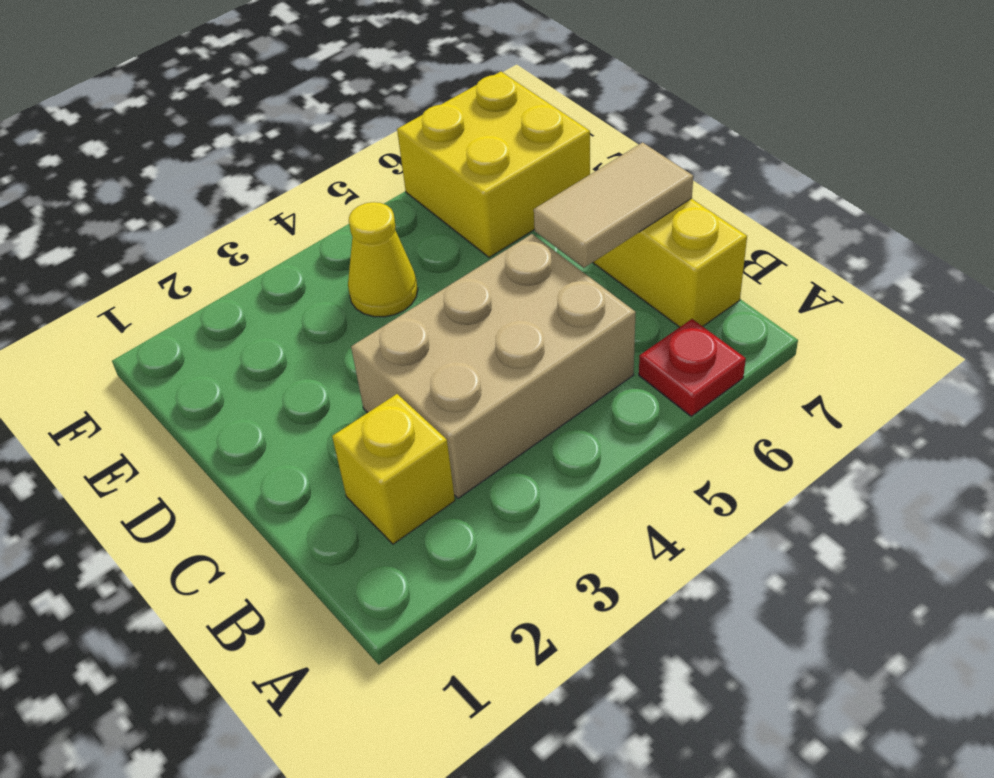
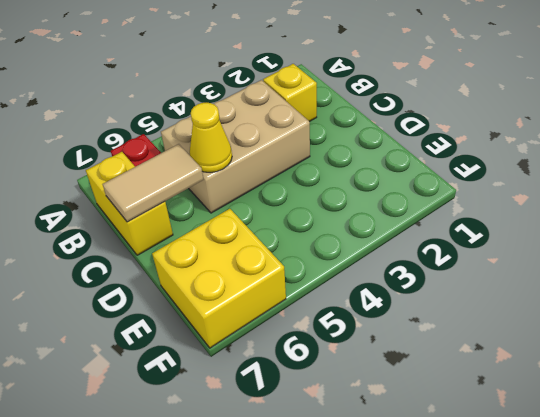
yellow 1x1 cone [348,202,418,317] -> yellow 1x1 cone moved to [190,103,232,173]

